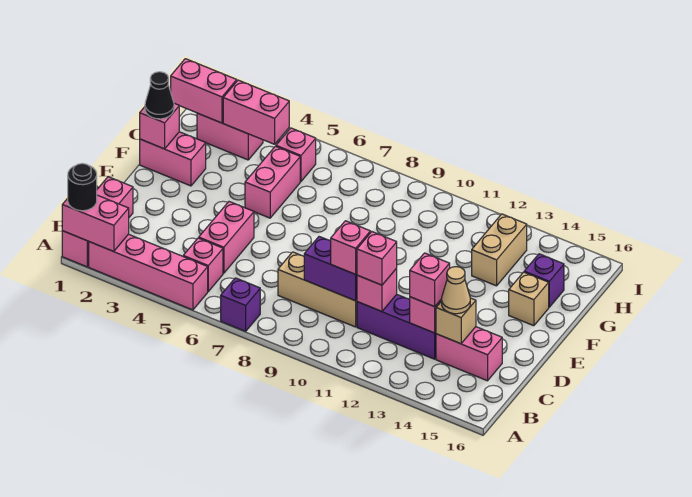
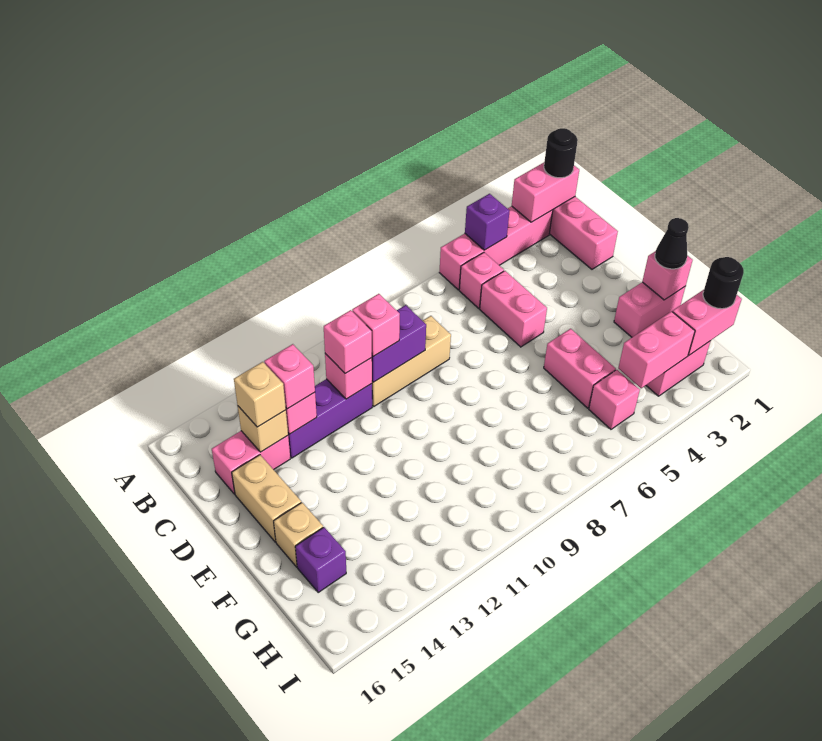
purple 1x1 brick [221,278,260,331] -> purple 1x1 brick moved to [465,194,510,250]
tan 1x1 cone [442,267,470,314] -> tan 1x1 brick [234,362,286,427]
tan 1x2 brick [472,214,527,286] -> tan 1x2 brick moved to [232,455,301,542]
none -> black 1x1 round brick [703,257,744,309]

